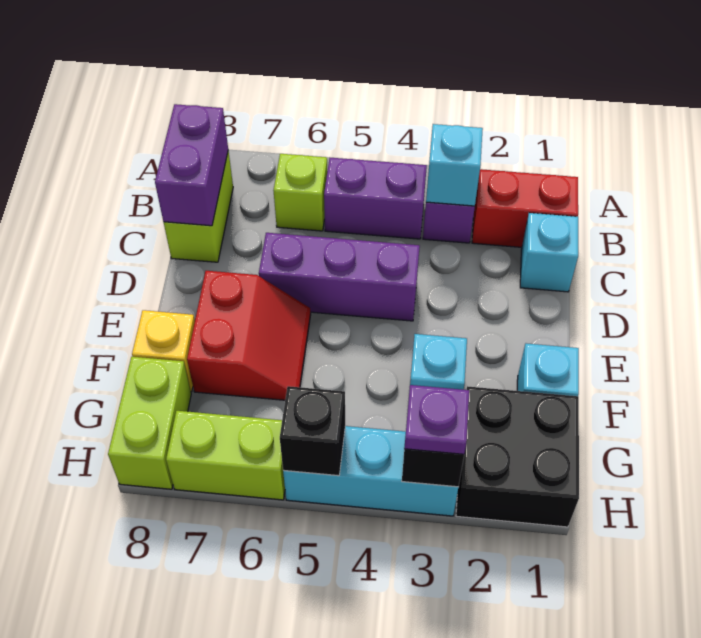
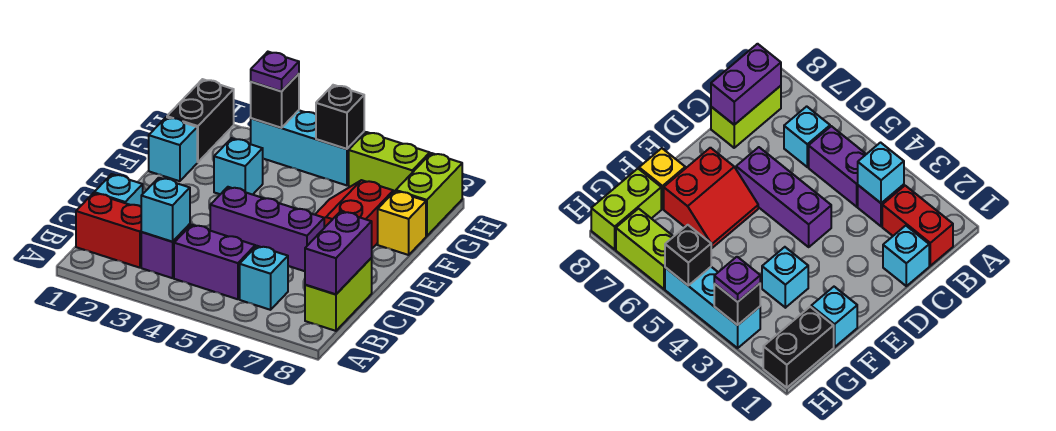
lime 1x1 brick [273,154,327,231] -> cyan 1x1 brick [240,246,288,310]
black 2x2 brick [456,386,579,527] -> black 1x2 brick [167,79,234,162]

